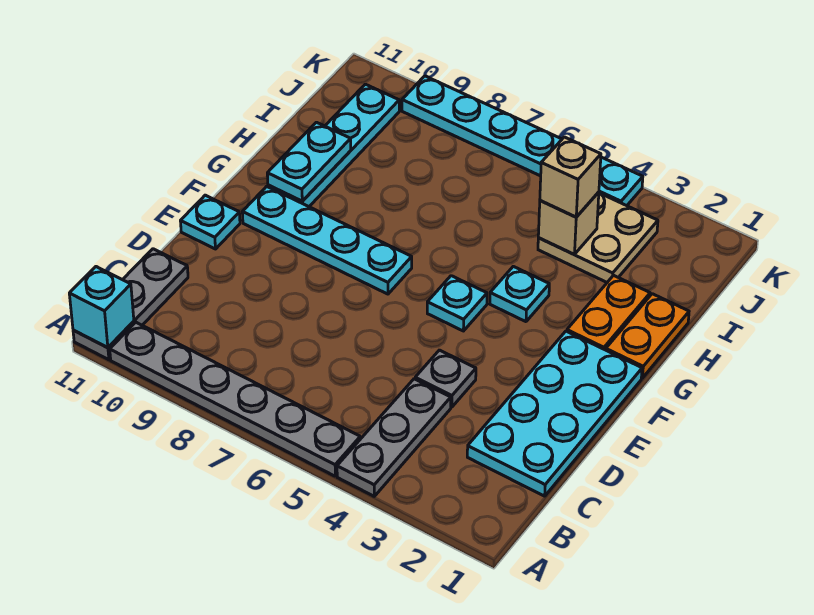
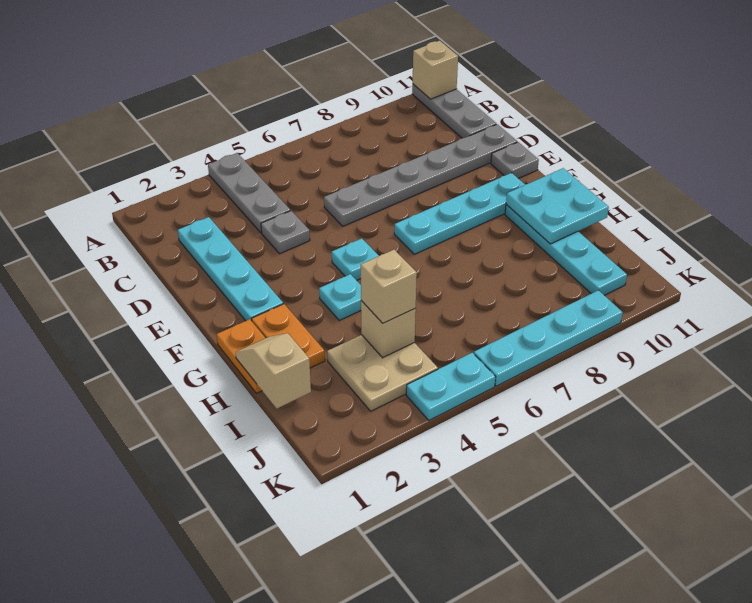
grey 1x6 plate [110,322,360,476] -> grey 1x6 plate moved to [324,124,517,226]
cyan 1x1 brick [69,267,134,348] -> tan 1x1 brick [413,41,458,99]
cyan 2x4 plate [467,331,642,496] -> cyan 1x4 plate [178,217,283,321]
cyan 1x1 plate [181,195,240,249] -> grey 1x1 plate [491,142,539,179]
cyan 1x2 plate [267,122,351,201] -> cyan 2x2 plate [506,168,609,244]
none -> tan 1x2 slope [236,333,311,408]

